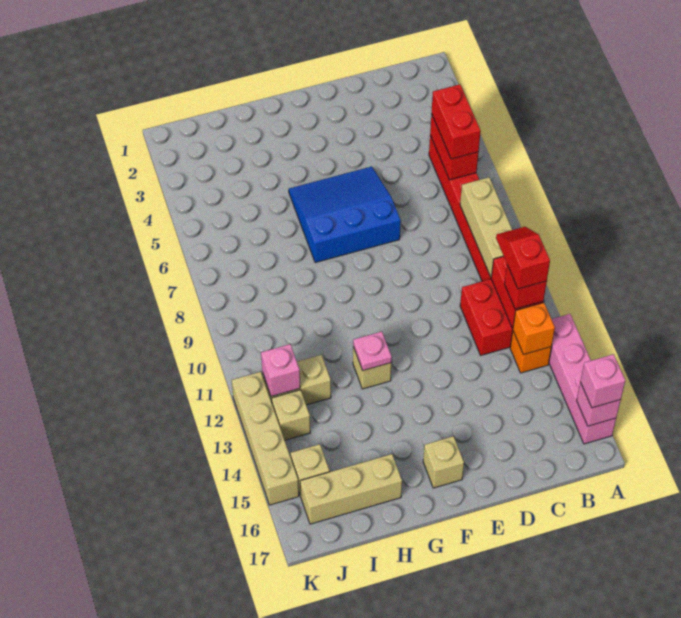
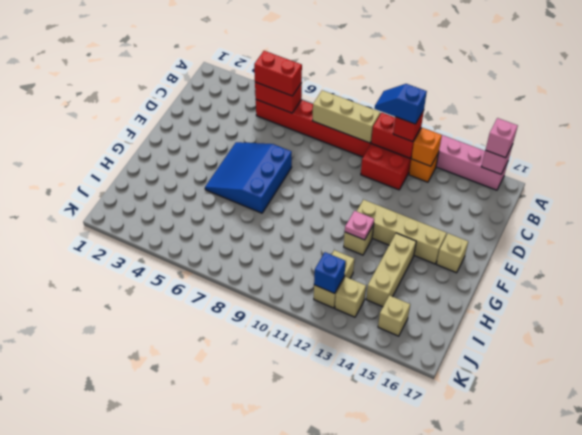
red 1x2 slope [496,227,550,289] -> blue 1x2 slope [375,84,427,124]
tan 1x3 brick [300,454,402,524] -> tan 1x3 brick moved to [366,233,416,307]
pink 1x1 brick [261,344,300,396] -> blue 1x1 brick [314,252,346,293]
tan 1x4 brick [232,372,299,505] -> tan 1x4 brick moved to [357,200,447,264]

